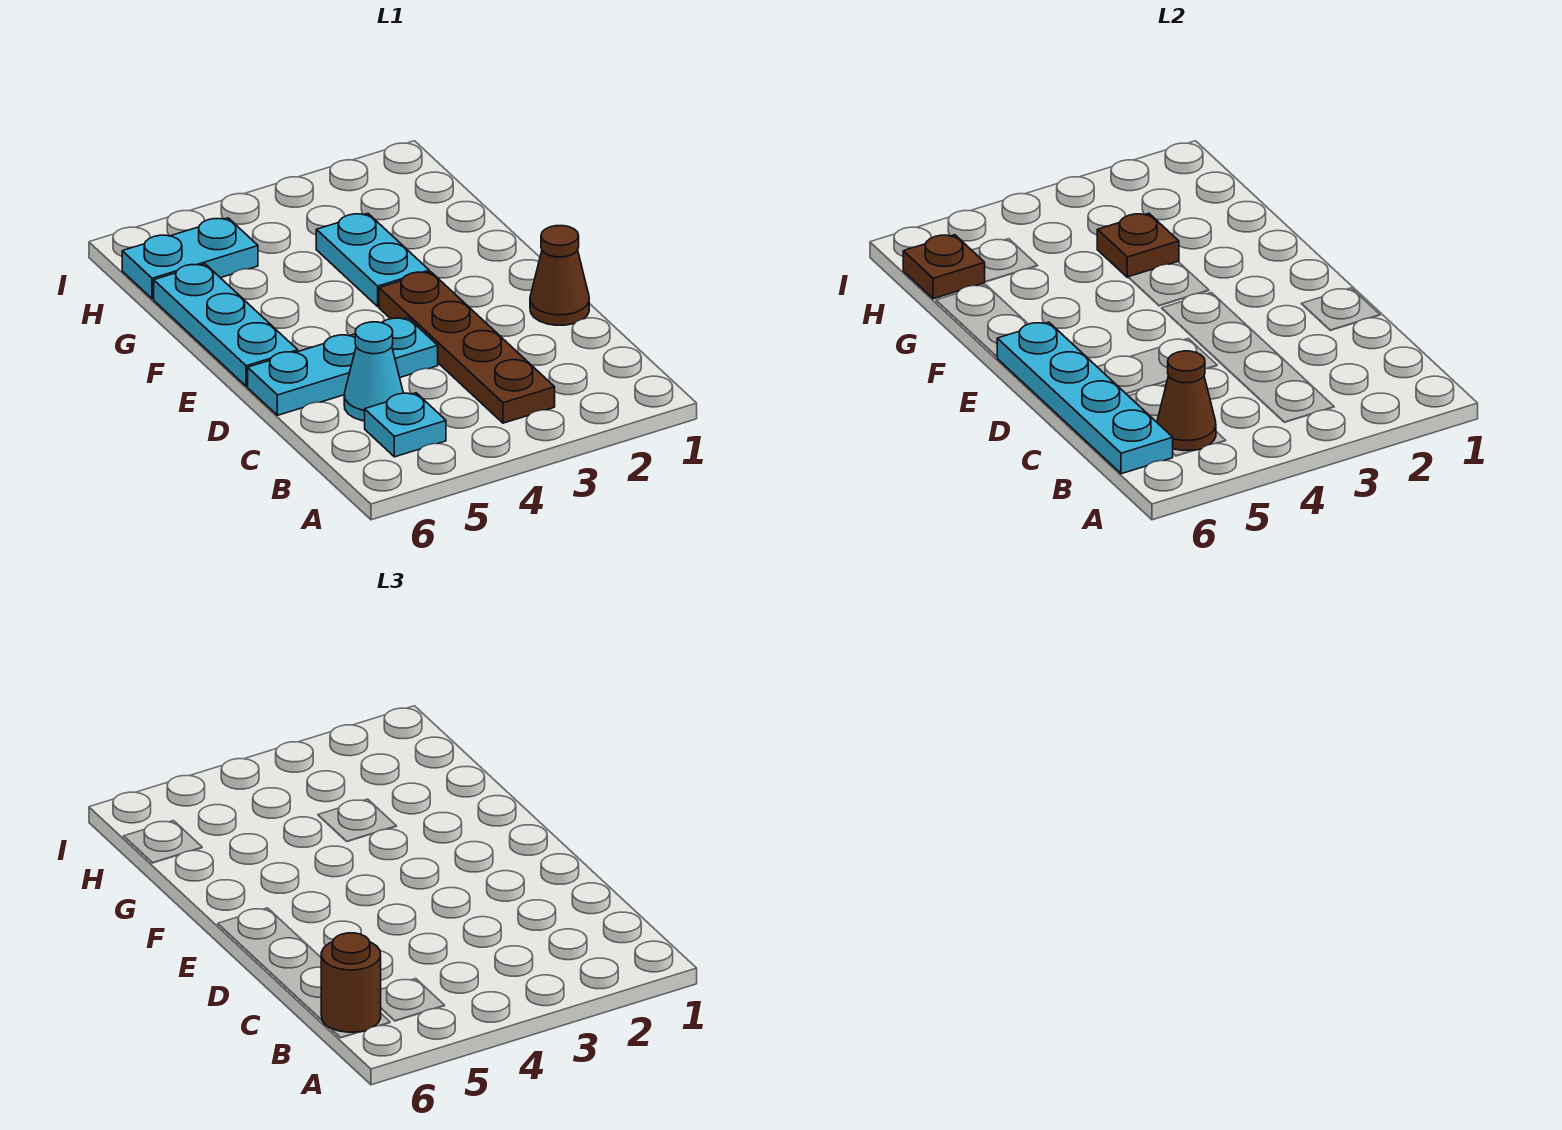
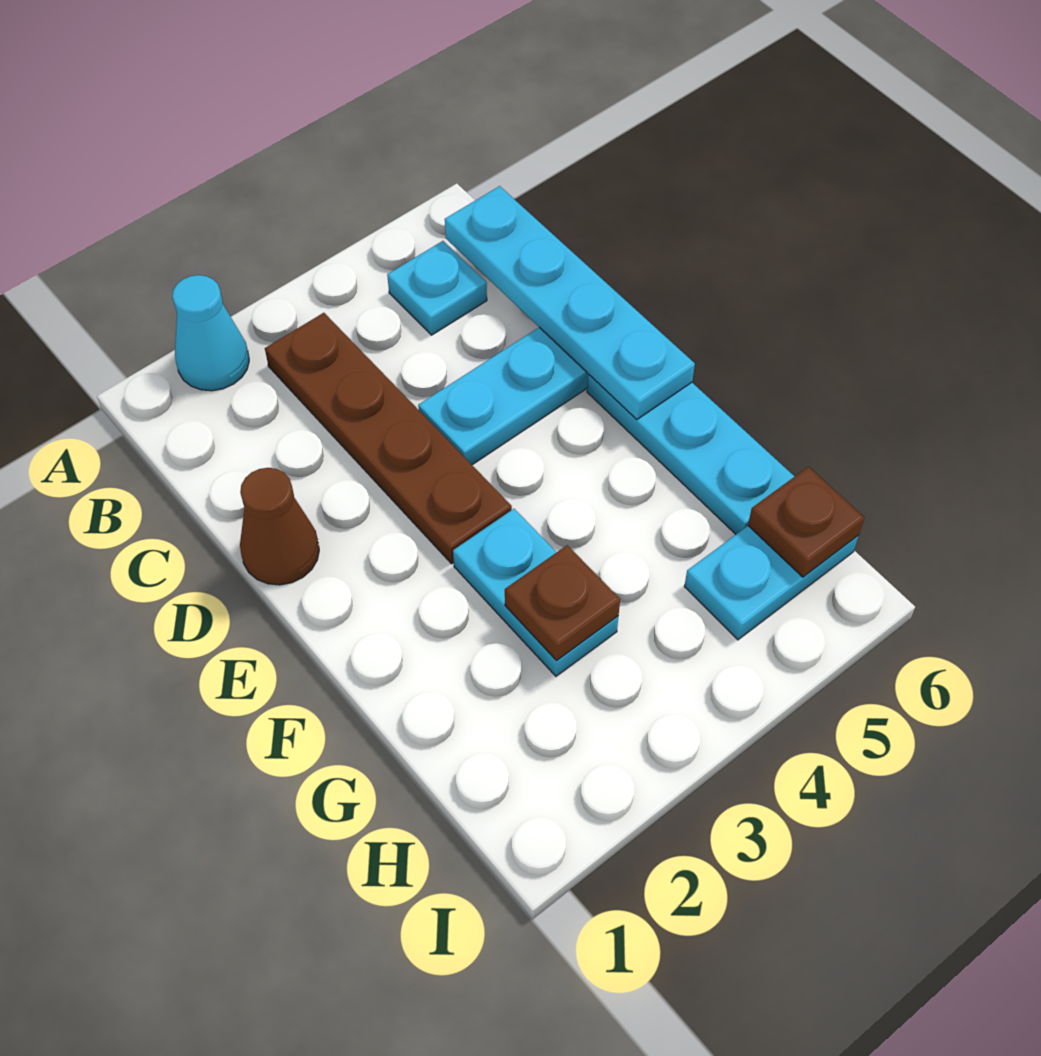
brown 1x1 cone [1157,351,1216,451] -> none
brown 1x1 round brick [321,933,381,1032] -> none
cyan 1x1 cone [344,322,403,421] -> cyan 1x1 cone moved to [172,275,249,391]

